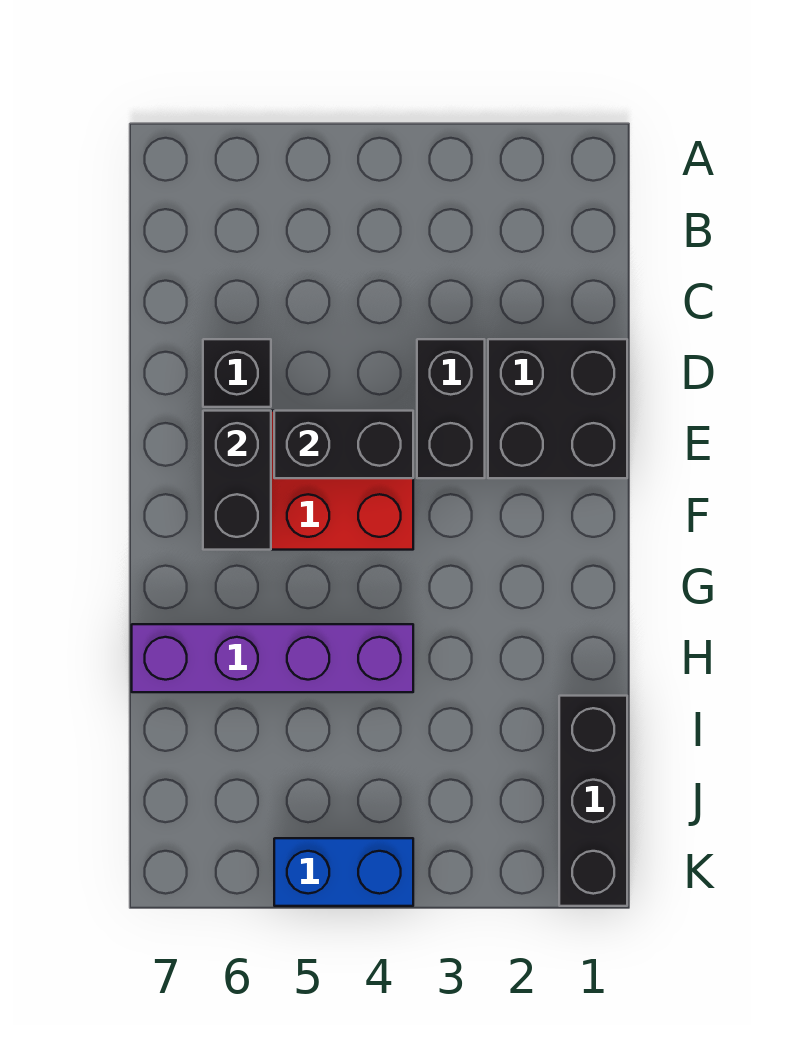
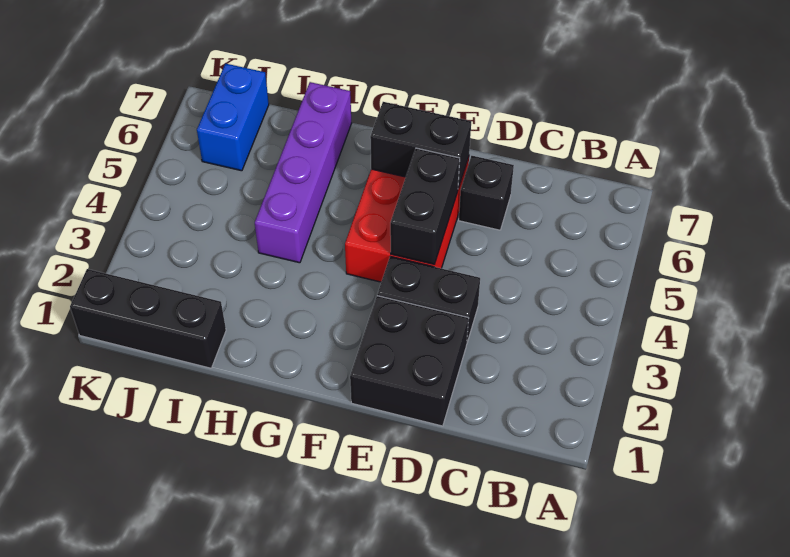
blue 1x2 brick [274,838,413,906] -> blue 1x2 brick moved to [197,64,269,171]

